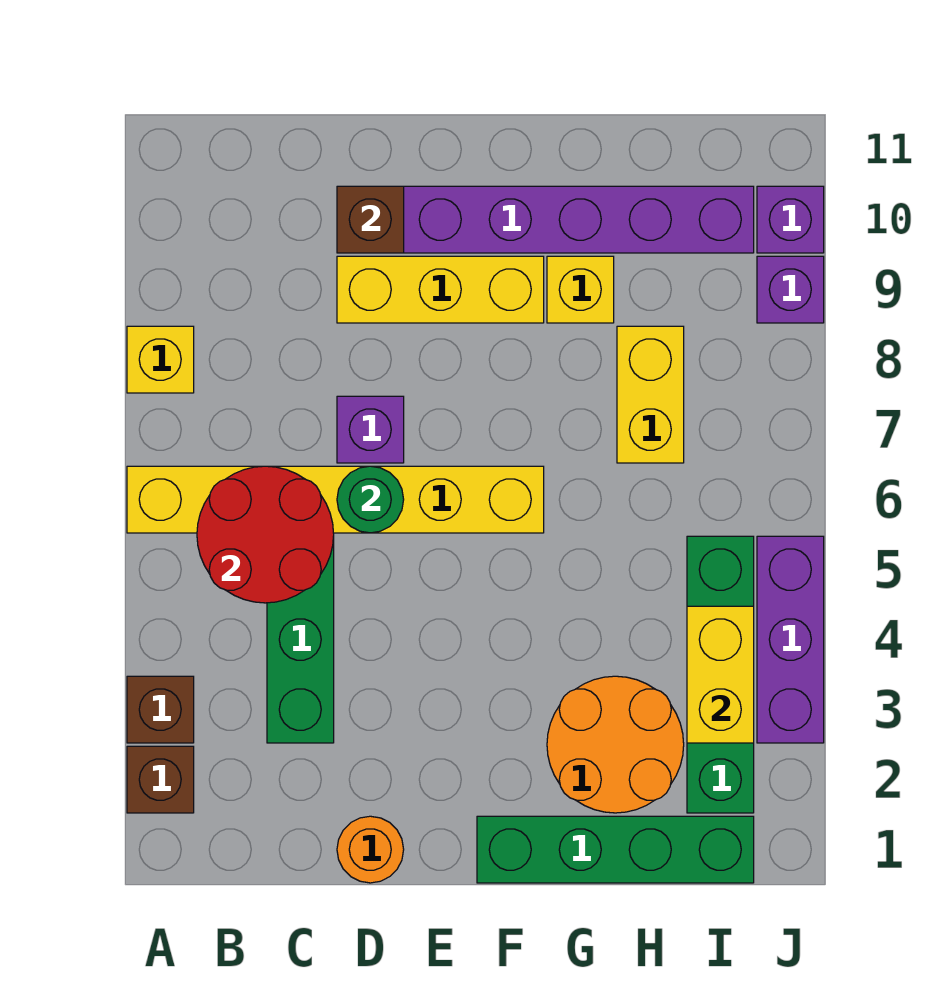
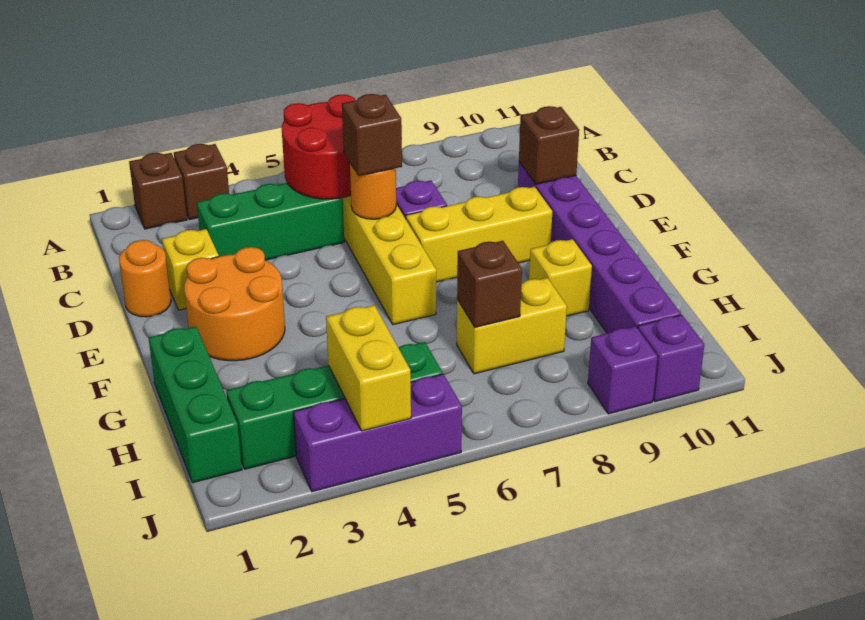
yellow 1x1 brick [127,326,194,393] -> yellow 1x1 brick moved to [162,229,219,310]
green 1x1 round brick [337,466,404,533] -> orange 1x1 round brick [350,163,396,219]
none -> brown 1x1 brick [342,94,402,176]
yellow 1x3 brick [337,256,544,323] -> yellow 1x3 brick turned to [406,187,552,282]
green 1x4 brick [477,816,754,883] -> green 1x3 brick [149,326,242,483]
orange 2x2 round brick [547,676,684,813] -> orange 2x2 round brick moved to [184,247,285,361]
none -> brown 1x1 brick [457,241,522,327]
yellow 1x2 brick [687,606,754,743] -> yellow 1x2 brick turned to [326,305,411,431]

